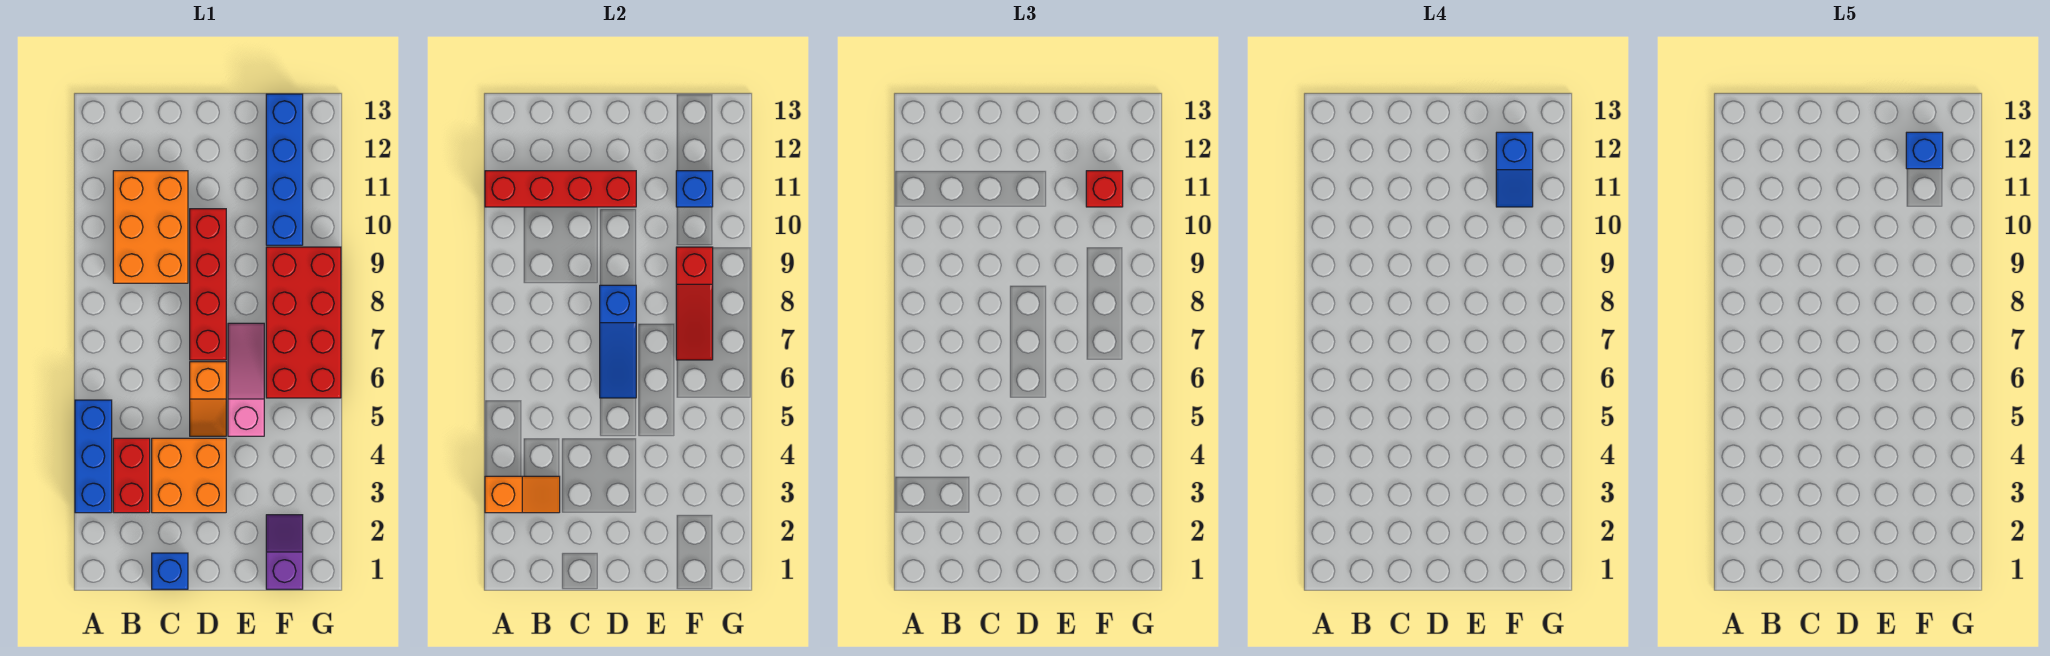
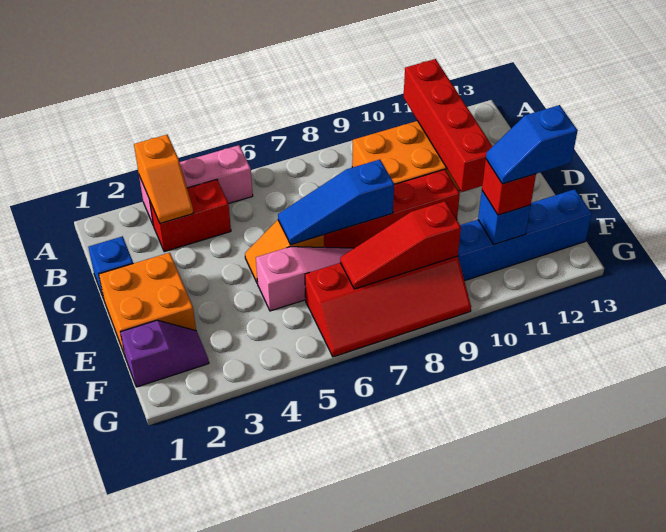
blue 1x3 brick [75,400,112,513] -> pink 1x3 brick [139,145,253,224]
orange 2x2 brick [152,438,226,513] -> orange 2x2 brick moved to [99,253,196,355]
red 2x4 brick [266,247,341,398] -> red 2x4 slope [305,256,471,357]
blue 1x1 brick [1906,132,1943,169] -> none

